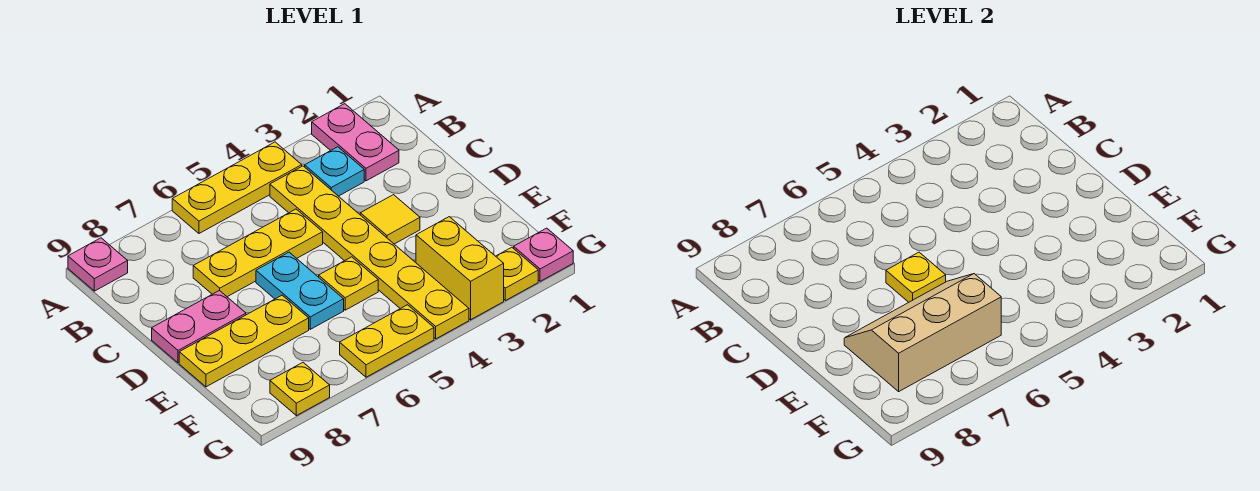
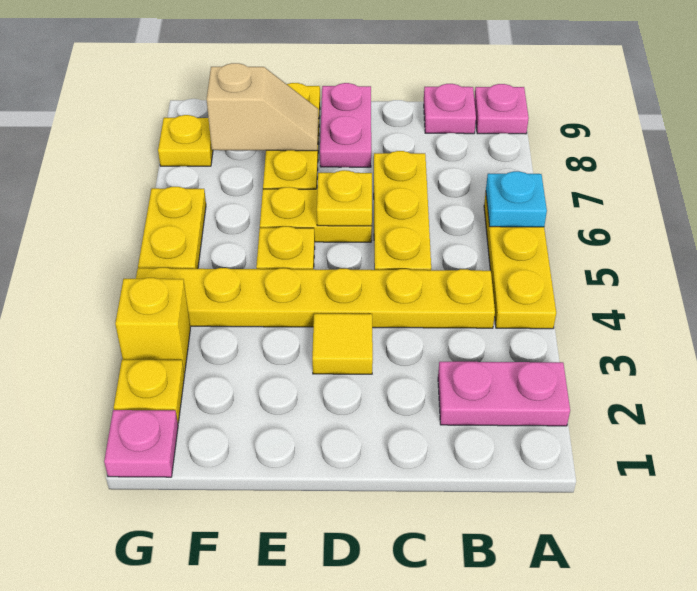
cyan 1x1 plate [305,147,364,196] -> cyan 1x1 plate moved to [486,171,547,227]
none -> pink 1x1 plate [424,84,476,134]
cyan 1x2 plate [256,252,344,329] -> yellow 1x2 plate [260,187,372,242]
tan 2x3 slope [844,274,1001,391] -> tan 1x2 slope [207,63,319,151]
yellow 1x2 brick [416,217,504,320] -> yellow 1x1 brick [115,278,190,373]

